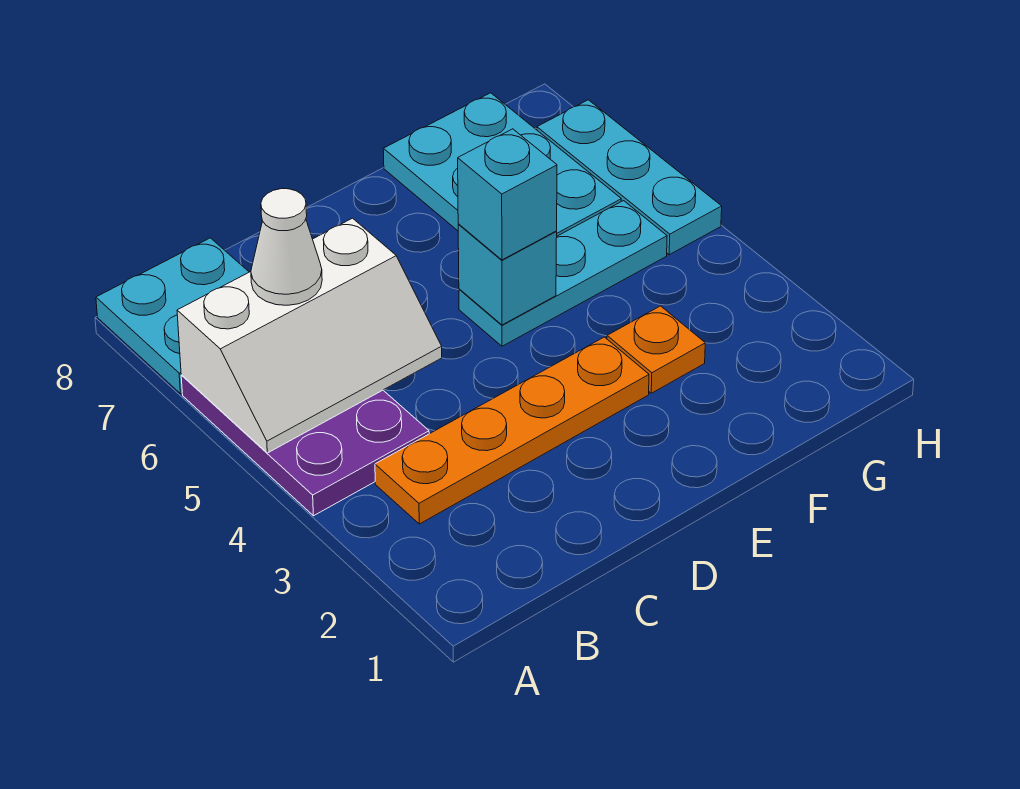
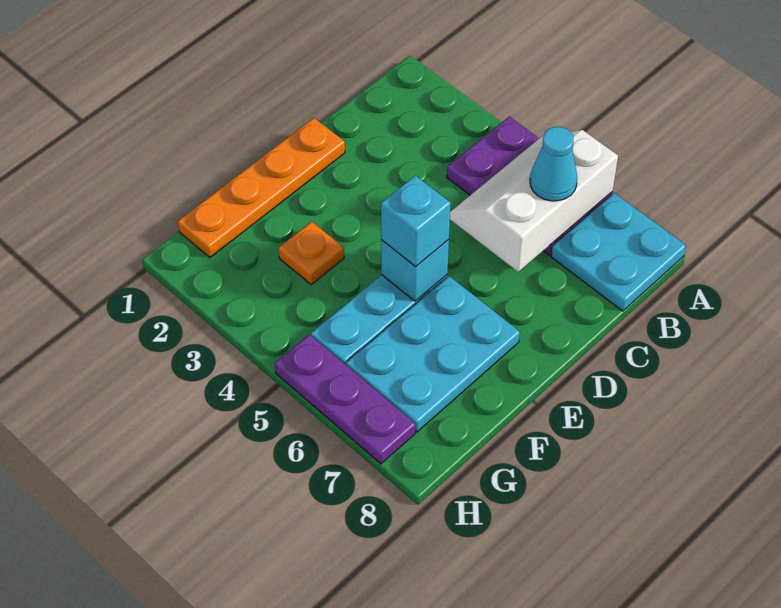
orange 1x4 plate [375,337,649,524] -> orange 1x4 plate moved to [178,118,345,257]
white 1x1 cone [251,189,322,305] -> cyan 1x1 cone [530,127,577,201]
cyan 2x3 plate [383,93,621,236] -> cyan 2x3 plate turned to [346,276,520,432]
cyan 1x3 plate [537,100,722,255] -> purple 1x3 plate [275,335,415,464]

